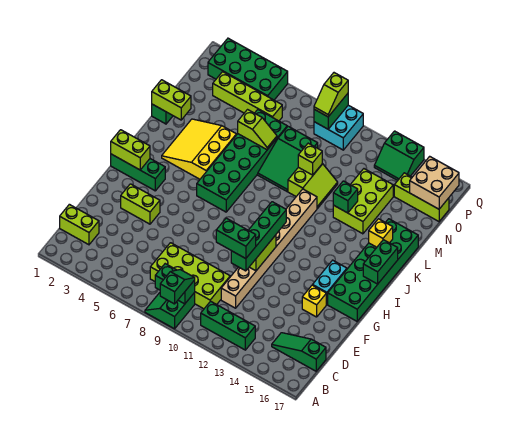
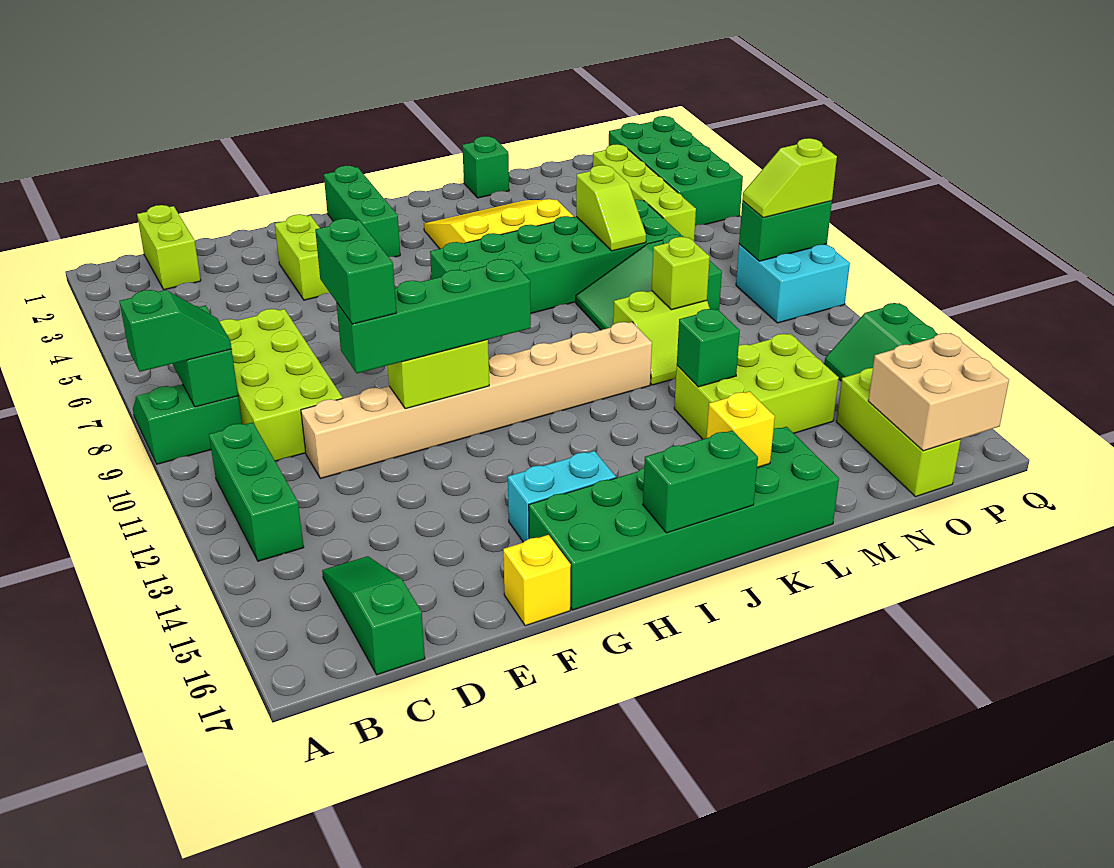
yellow 1x1 brick [302,285,326,317] -> yellow 1x1 brick moved to [503,535,571,626]
lime 1x2 brick [111,130,150,170] -> none
lime 1x2 brick [152,80,191,120] -> none

